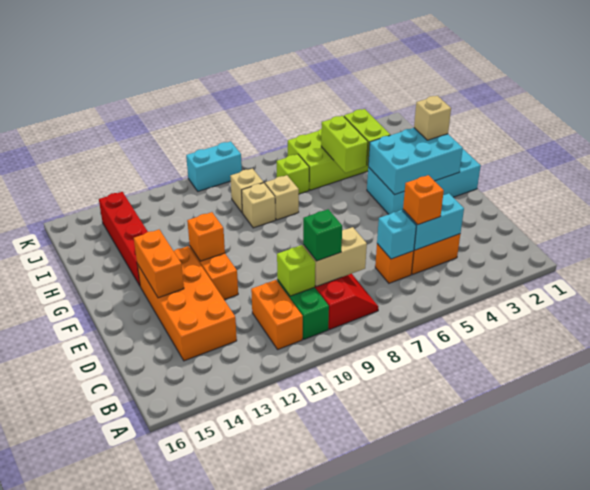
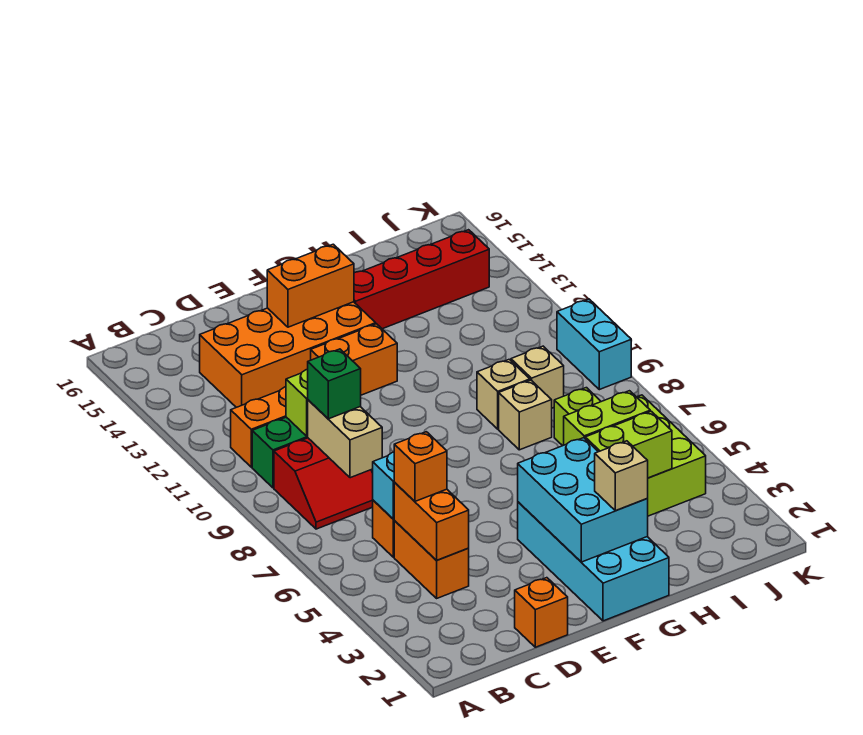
cyan 1x2 brick [403,193,464,250] -> orange 1x2 brick [394,483,469,560]
orange 1x1 brick [187,212,225,261] -> orange 1x1 brick moved to [515,578,568,647]

